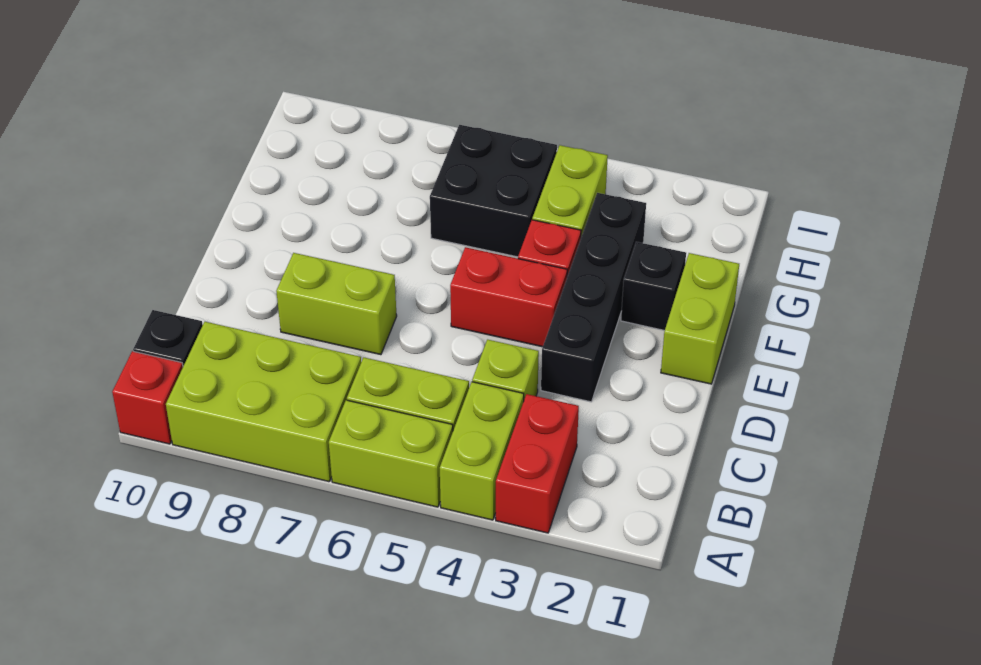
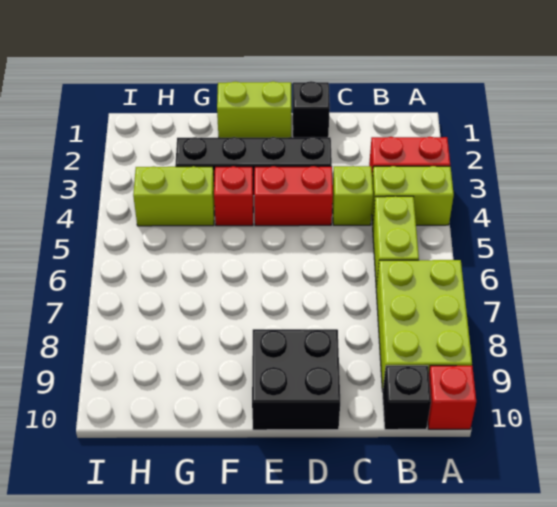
lime 1x2 brick [329,400,453,507] -> none
lime 1x2 brick [276,253,397,355] -> none
red 1x2 brick [450,247,567,347] -> red 1x2 brick turned to [254,166,333,226]
black 1x1 brick [621,242,686,330] -> black 1x1 brick moved to [293,81,330,137]
black 2x2 brick [430,125,557,257] -> black 2x2 brick moved to [252,329,340,430]

